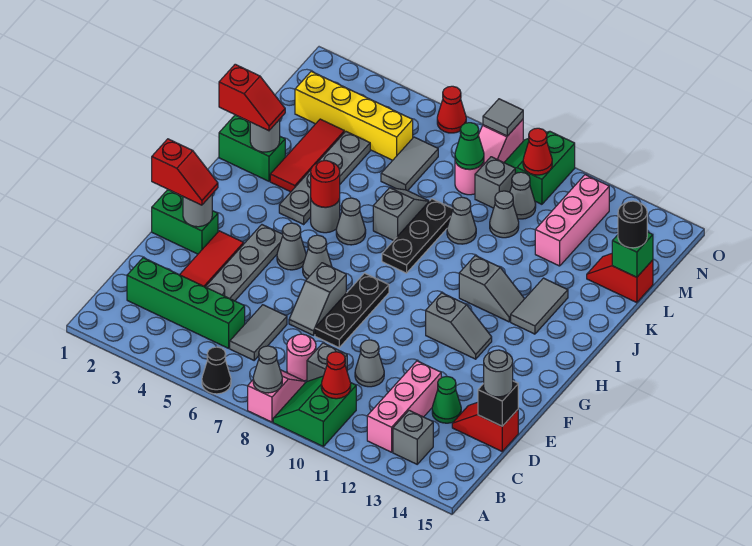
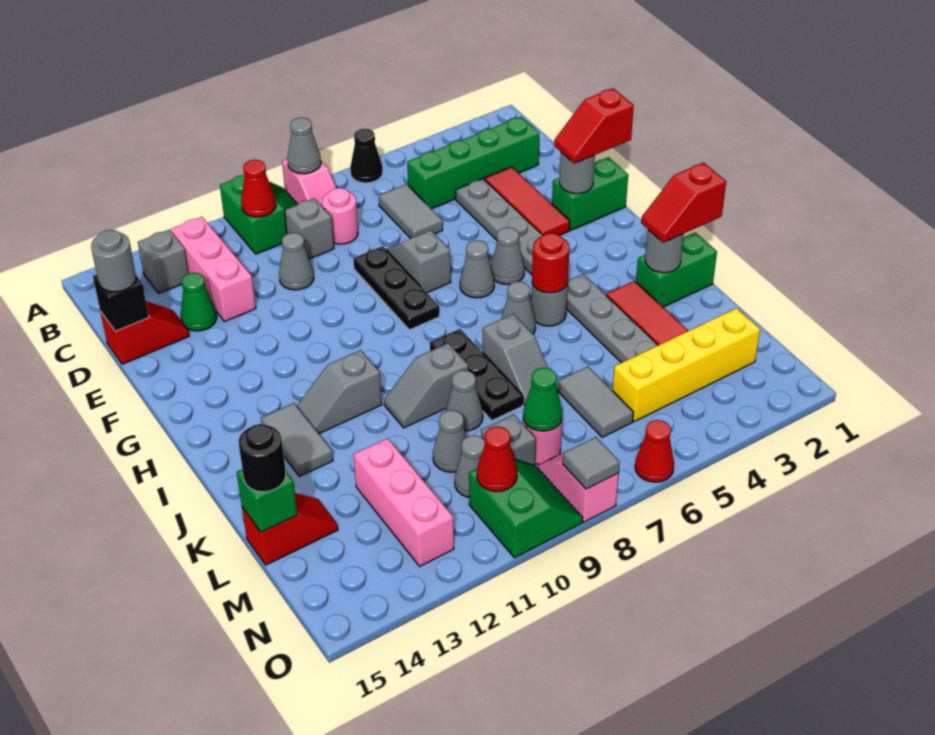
grey 1x2 slope [426,293,492,359] -> grey 1x2 slope moved to [384,343,469,428]

